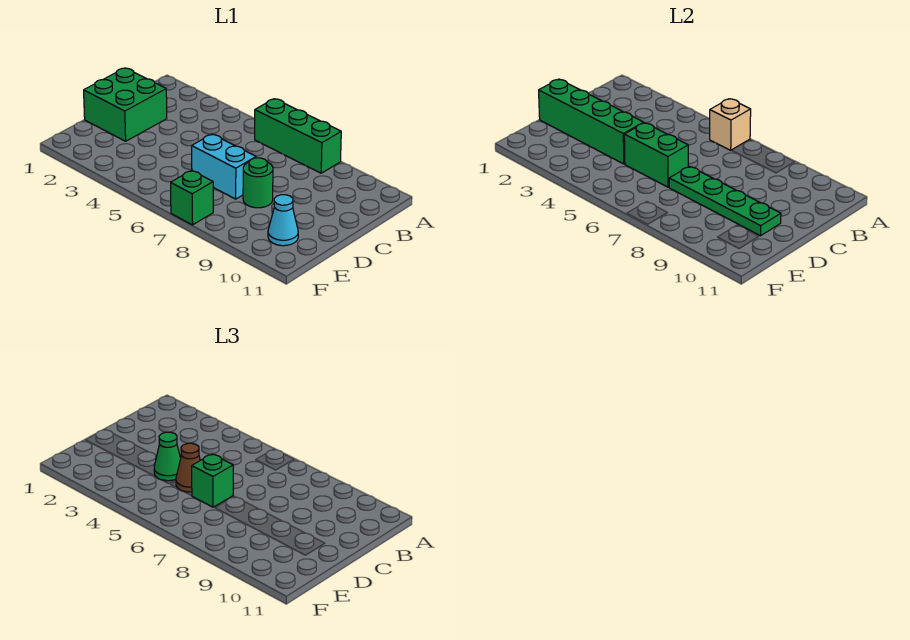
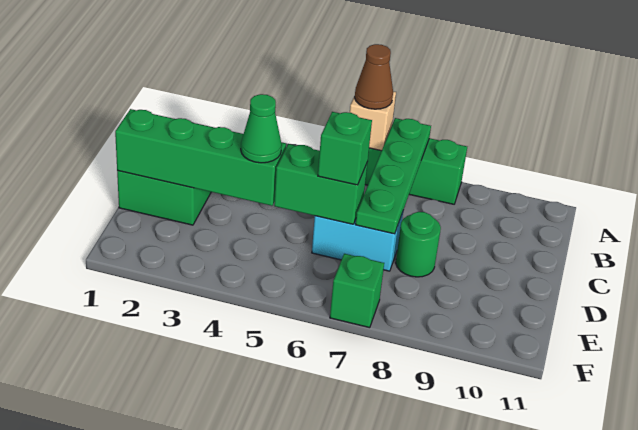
brown 1x1 cone [176,443,200,492] -> brown 1x1 cone moved to [355,44,393,109]
green 1x4 plate [669,166,781,236] -> green 1x4 plate turned to [356,118,431,234]
cyan 1x1 cone [268,195,298,246] -> none

